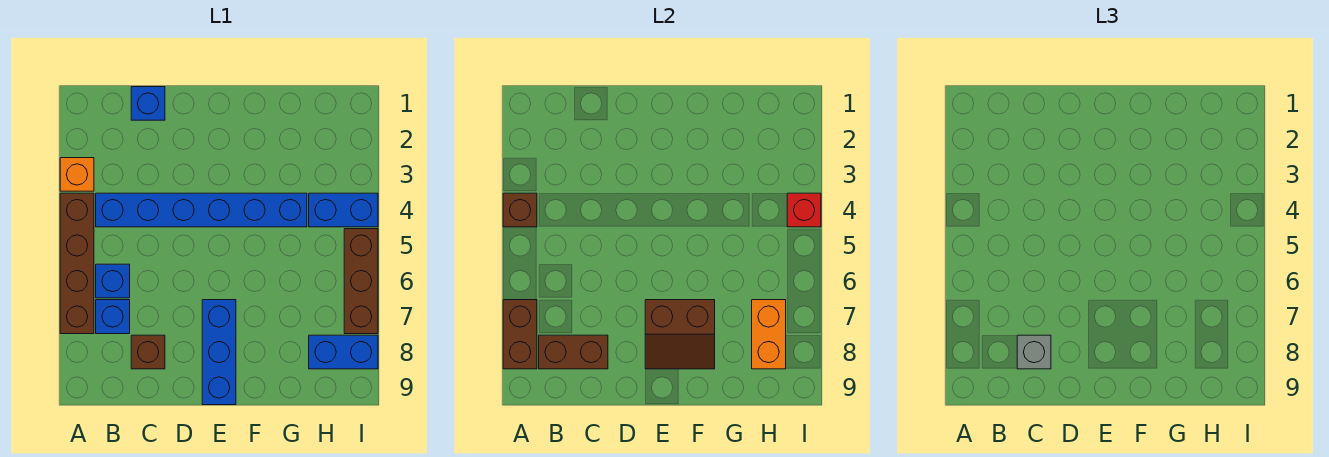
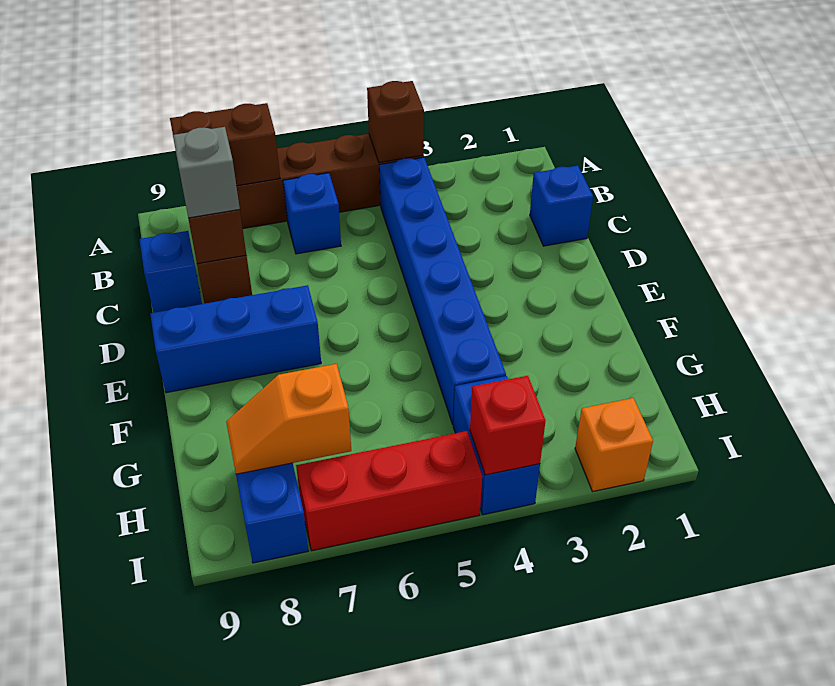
orange 1x1 brick [60,158,94,191] -> orange 1x1 brick moved to [575,398,653,492]
blue 1x1 brick [96,300,130,334] -> blue 1x1 brick moved to [139,231,202,312]
brown 2x2 slope [645,300,715,369] -> none
orange 1x2 brick [752,300,786,369] -> orange 1x2 slope [226,364,351,474]
brown 1x3 brick [344,229,378,334] -> red 1x3 brick [296,431,482,551]

